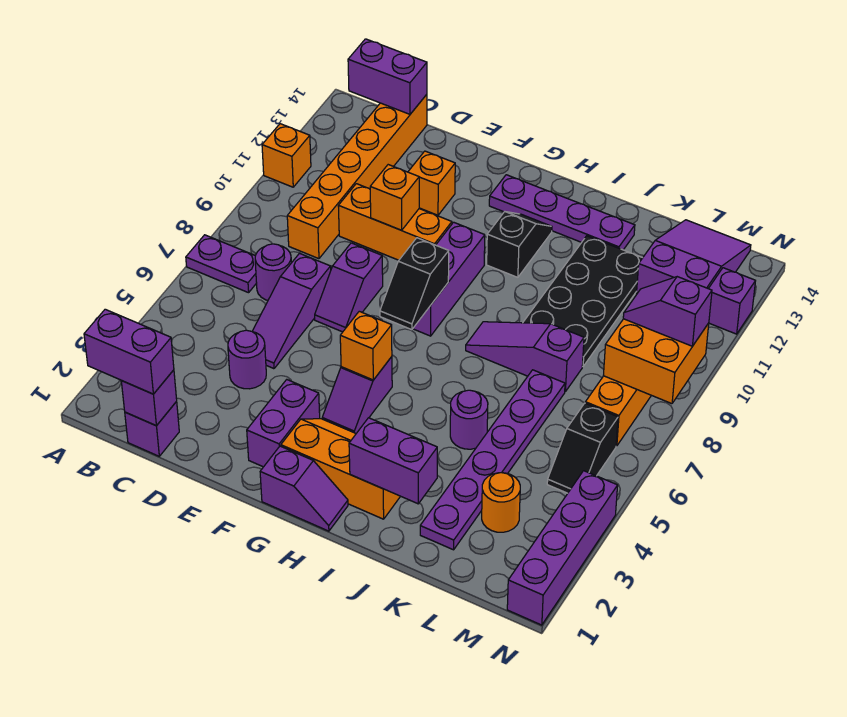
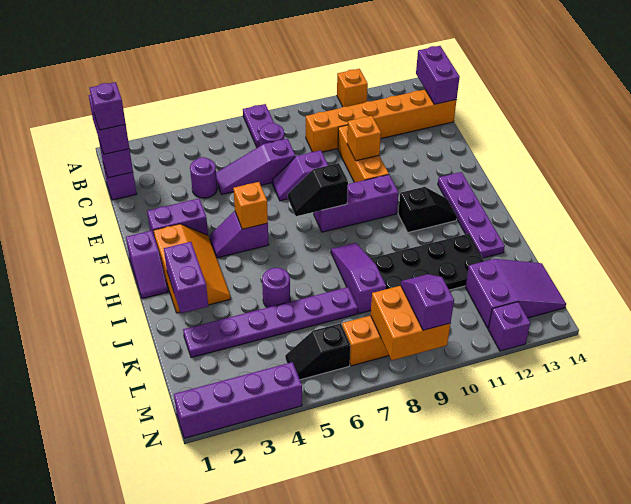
none -> purple 1x1 brick [89,82,126,130]
orange 1x1 brick [408,151,455,215] -> none
orange 1x1 round brick [482,473,520,532] -> none

